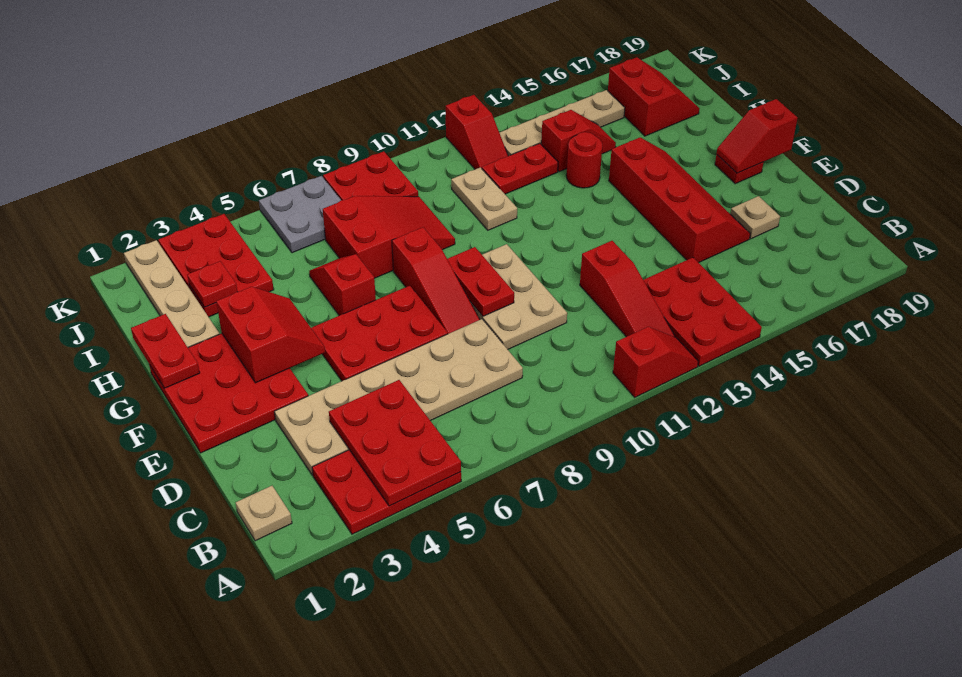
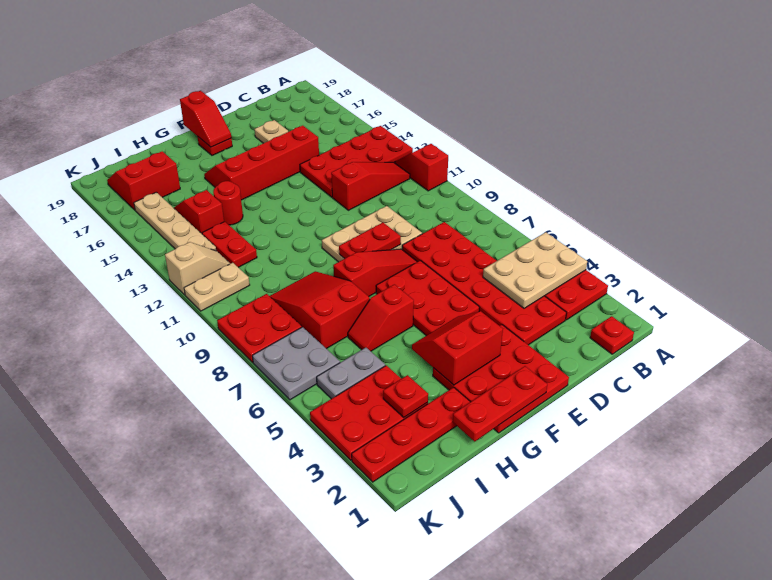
red 2x3 plate [329,380,461,506] -> tan 2x3 plate [483,232,587,308]
red 2x3 plate [644,258,762,366] -> red 2x4 plate [300,126,413,197]
tan 1x1 plate [236,486,292,541] -> red 1x1 plate [590,316,634,354]
tan 2x6 plate [274,319,523,475] -> red 2x6 plate [402,222,566,345]
red 1x2 plate [131,314,200,388] -> red 1x3 plate [453,366,547,441]
tan 1x4 plate [124,240,219,347] -> red 1x4 plate [352,387,470,482]
tan 1x2 plate [451,167,517,230] -> tan 1x2 plate moved to [184,263,250,311]
none -> grey 1x2 plate [317,348,385,399]
red 1x2 slope [446,95,508,169] -> tan 1x2 slope [165,242,230,295]

